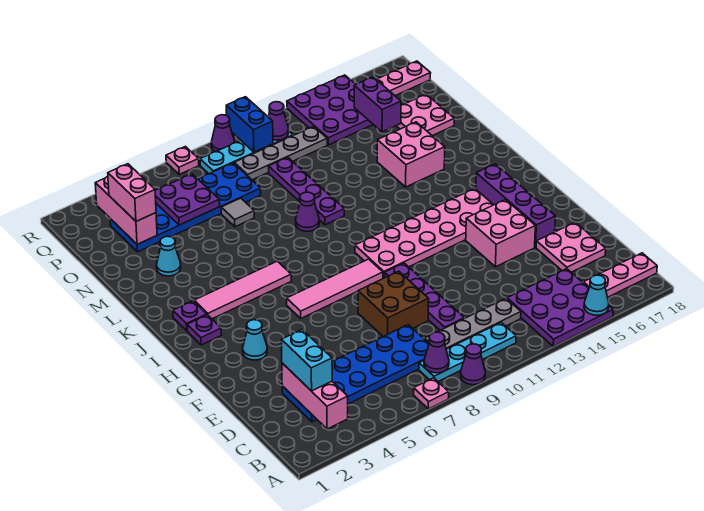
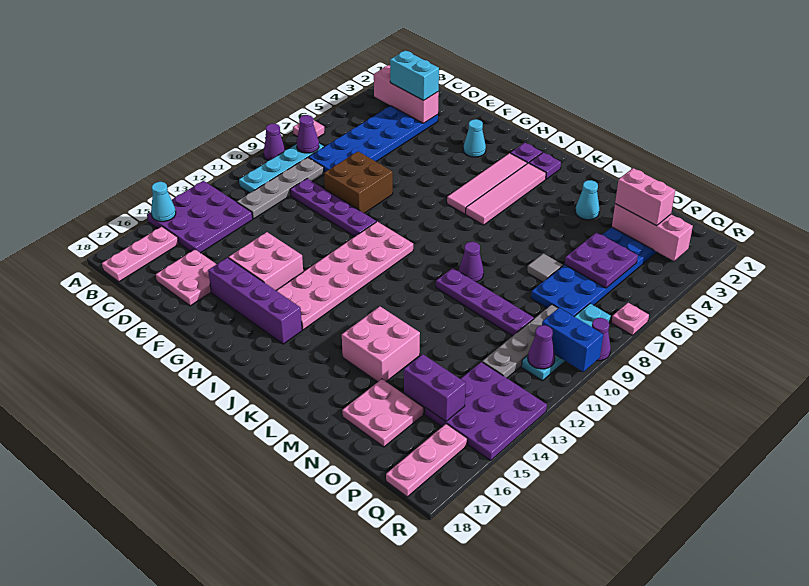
pink 1x4 tile [287,259,383,318] -> pink 1x4 tile moved to [447,153,527,214]

